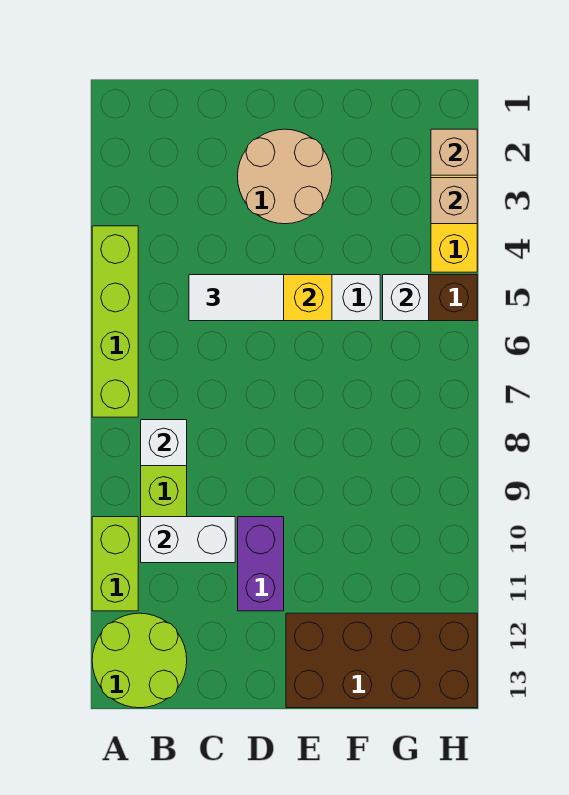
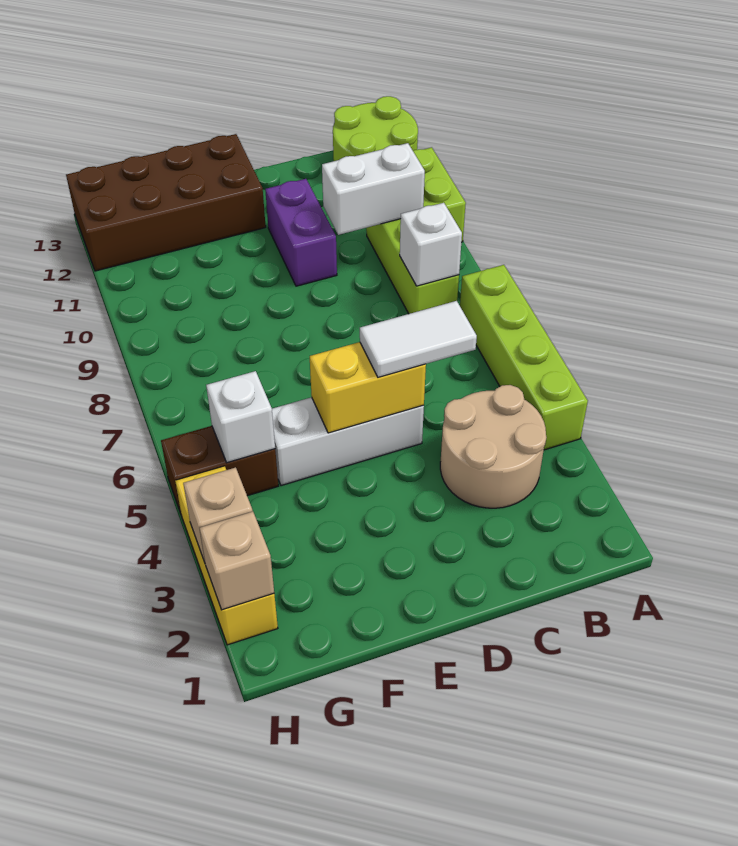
tan 2x2 round brick [238,129,332,224] -> tan 2x2 round brick moved to [440,385,546,508]

